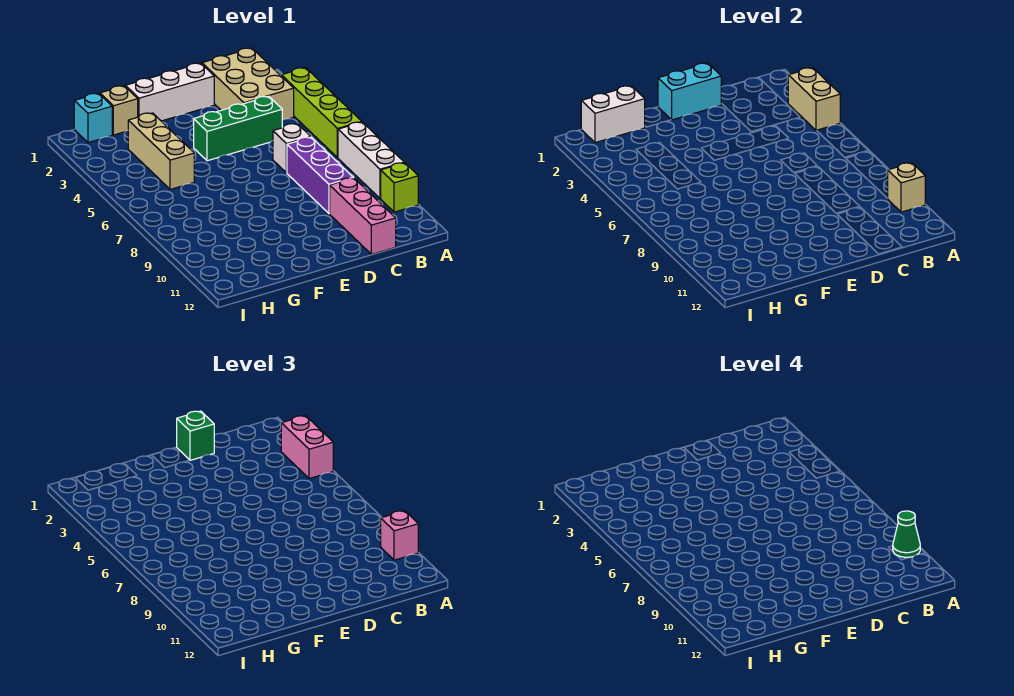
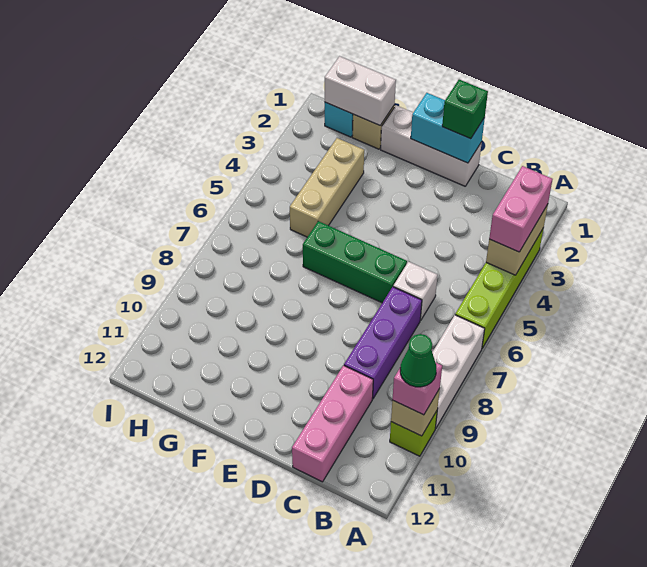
tan 2x3 brick [202,48,294,120] -> none
green 1x3 brick [194,96,282,161] -> green 1x3 brick moved to [303,221,407,303]

